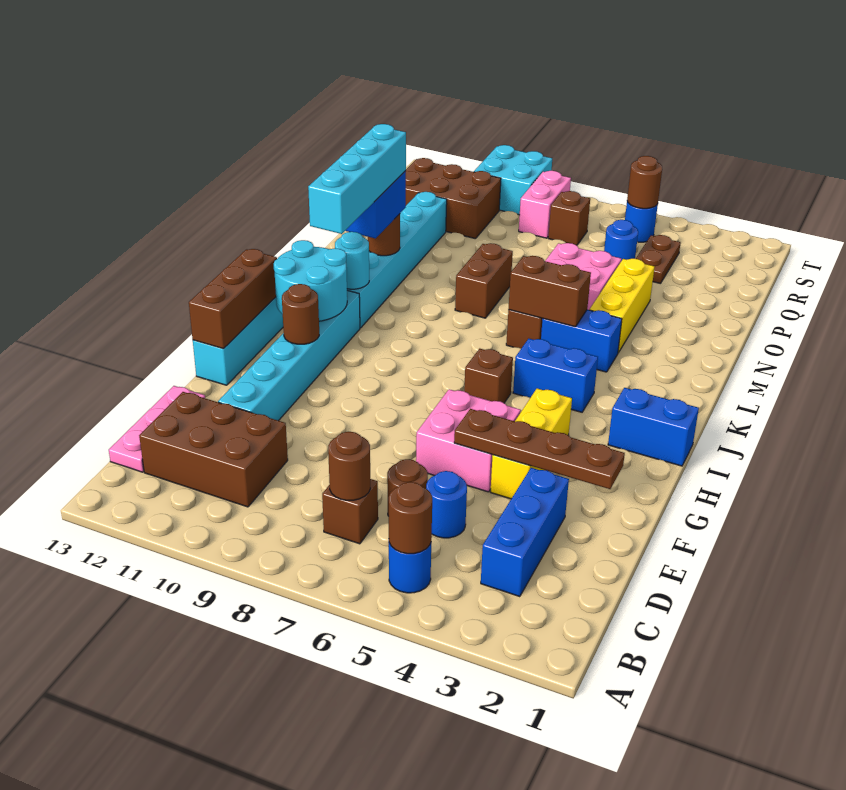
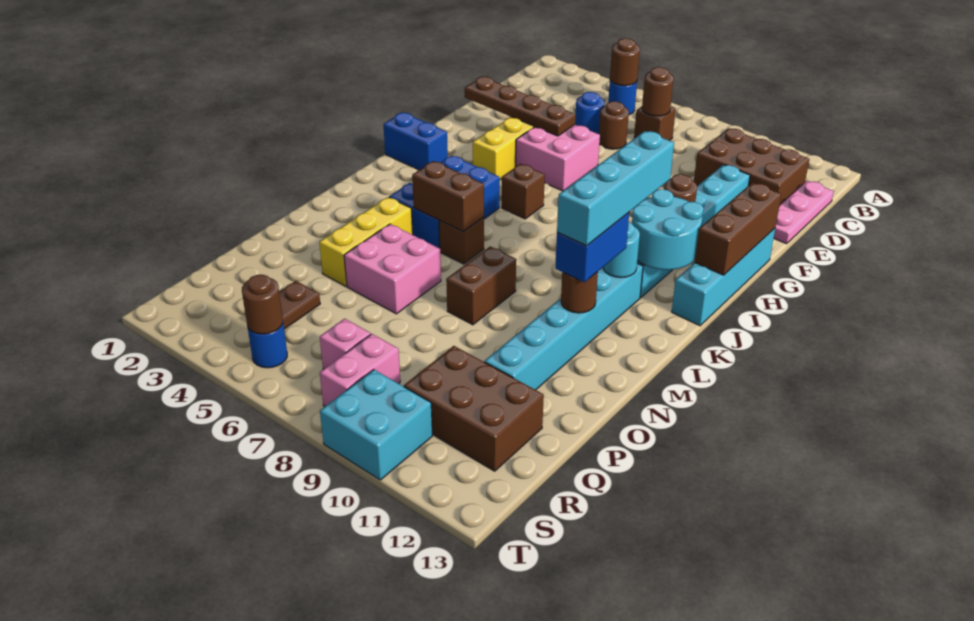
blue 1x3 brick [481,468,569,597] -> none
blue 1x1 round brick [604,220,638,261] -> none
brown 1x1 brick [548,191,590,245] -> pink 1x1 brick [320,319,371,369]

